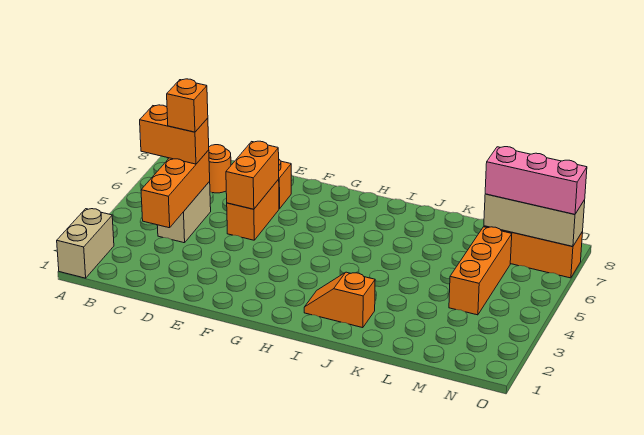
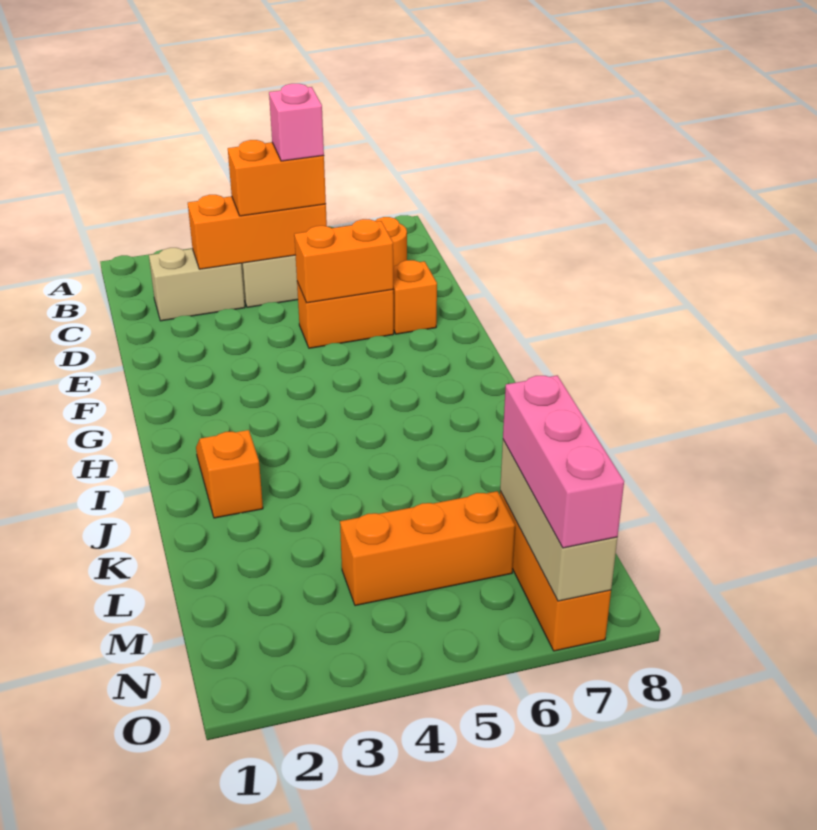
tan 1x2 brick [57,209,114,278] -> tan 1x2 brick moved to [149,248,245,321]
orange 1x2 brick [140,105,209,164] -> orange 1x2 brick turned to [228,140,326,216]
orange 1x1 brick [167,79,208,132] -> pink 1x1 brick [269,84,324,161]

